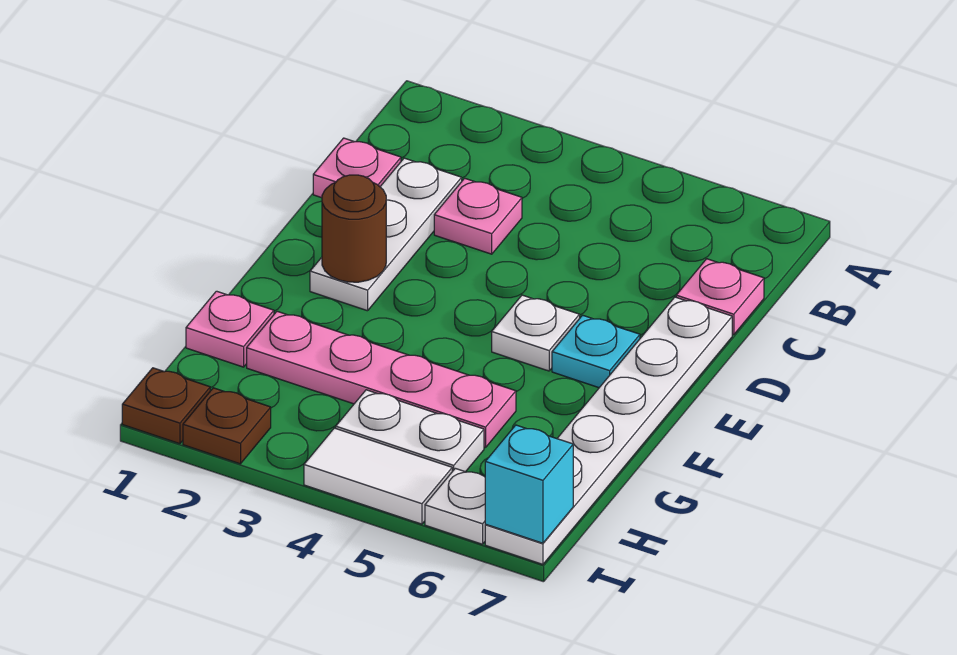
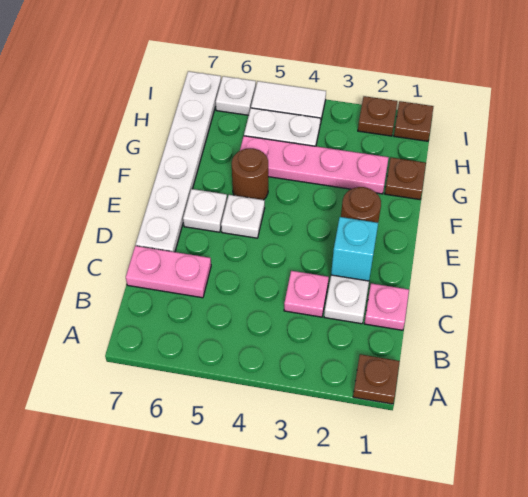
none -> brown 1x1 plate [353,354,400,404]
pink 1x1 plate [676,259,764,335] -> pink 1x2 plate [126,246,211,298]
cyan 1x1 plate [552,315,640,388] -> white 1x1 plate [183,189,227,232]
none -> brown 1x1 round brick [232,148,268,200]
pink 1x1 plate [186,291,274,367] -> brown 1x1 plate [385,158,426,200]
cyan 1x1 brick [485,425,573,543] -> cyan 1x1 brick moved to [331,217,378,281]

